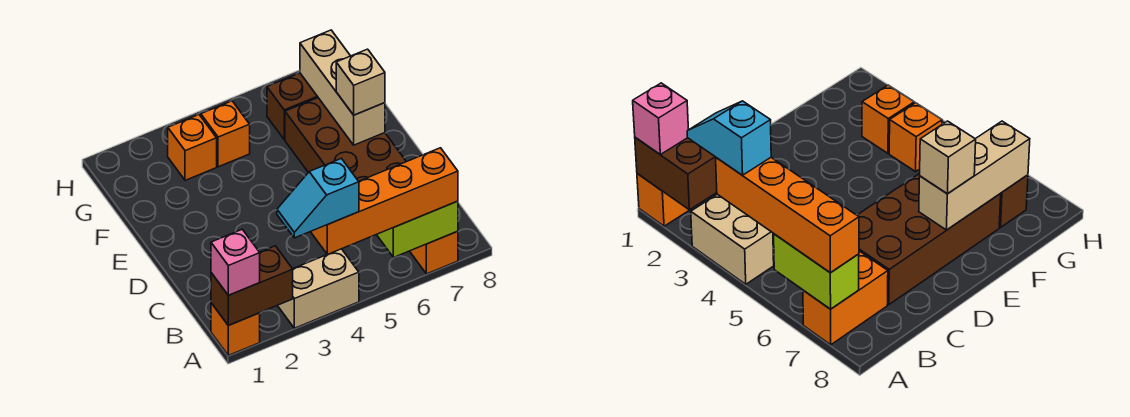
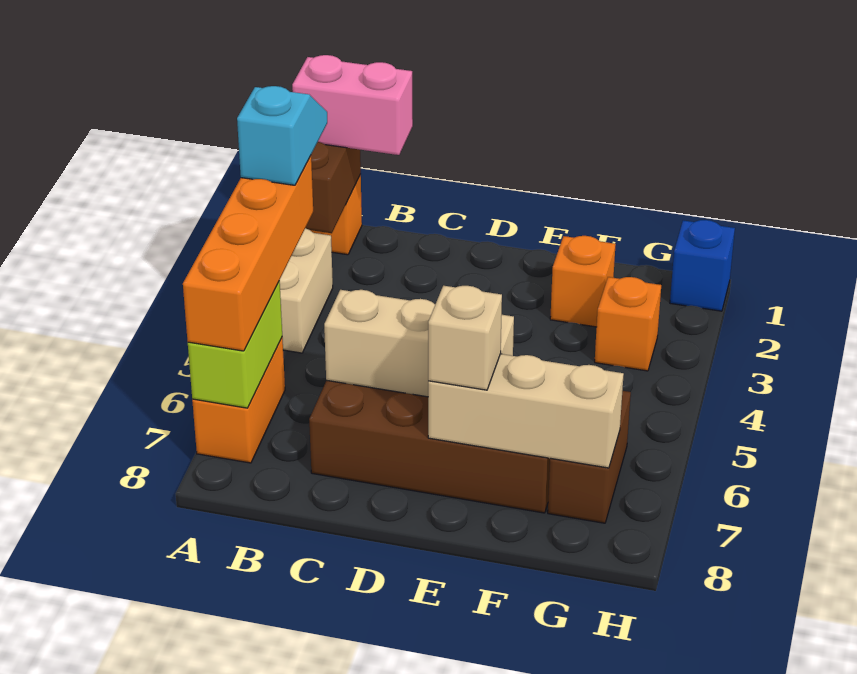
pink 1x1 brick [211,229,260,295] -> pink 1x2 brick [292,55,413,155]
orange 1x2 brick [410,231,458,274] -> orange 1x2 brick turned to [192,338,285,463]
none -> tan 1x3 brick [324,290,514,397]
orange 1x1 brick [201,101,250,167] -> orange 1x1 brick moved to [550,236,616,327]
none -> blue 1x1 brick [670,220,735,311]

